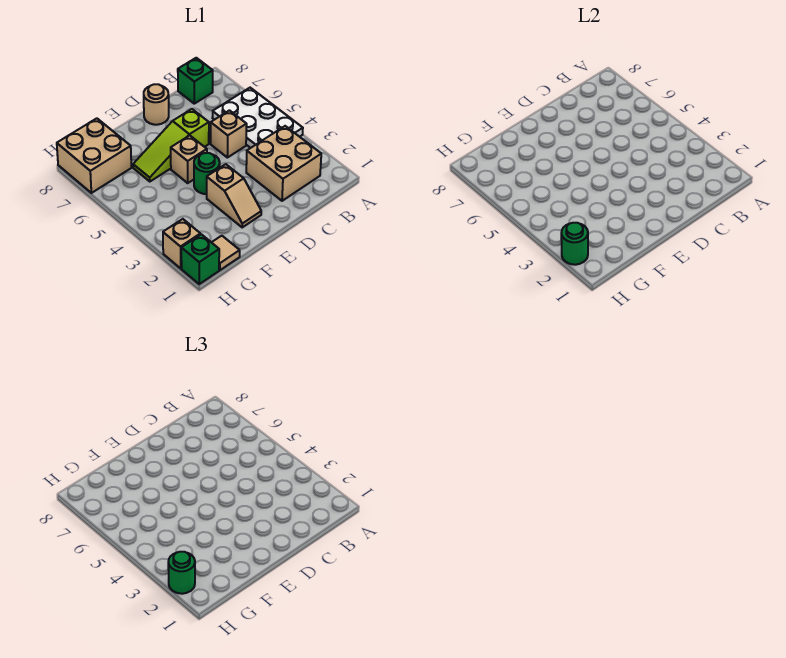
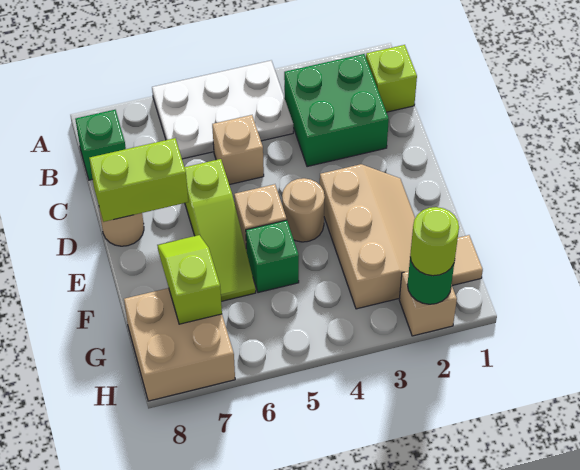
none -> lime 1x1 brick [366,45,417,112]
tan 2x2 brick [246,126,321,201] -> green 2x2 brick [284,54,389,167]
none -> lime 1x2 brick [89,138,188,222]
tan 1x2 slope [207,164,261,227] -> tan 2x3 slope [320,164,415,309]
green 1x1 round brick [194,153,220,194] -> tan 1x1 round brick [282,178,325,242]
none -> lime 1x2 slope [157,235,222,324]
green 1x1 brick [181,234,219,284] -> green 1x1 brick moved to [246,220,299,293]
green 1x1 round brick [168,552,195,594] -> lime 1x1 round brick [410,207,459,276]

